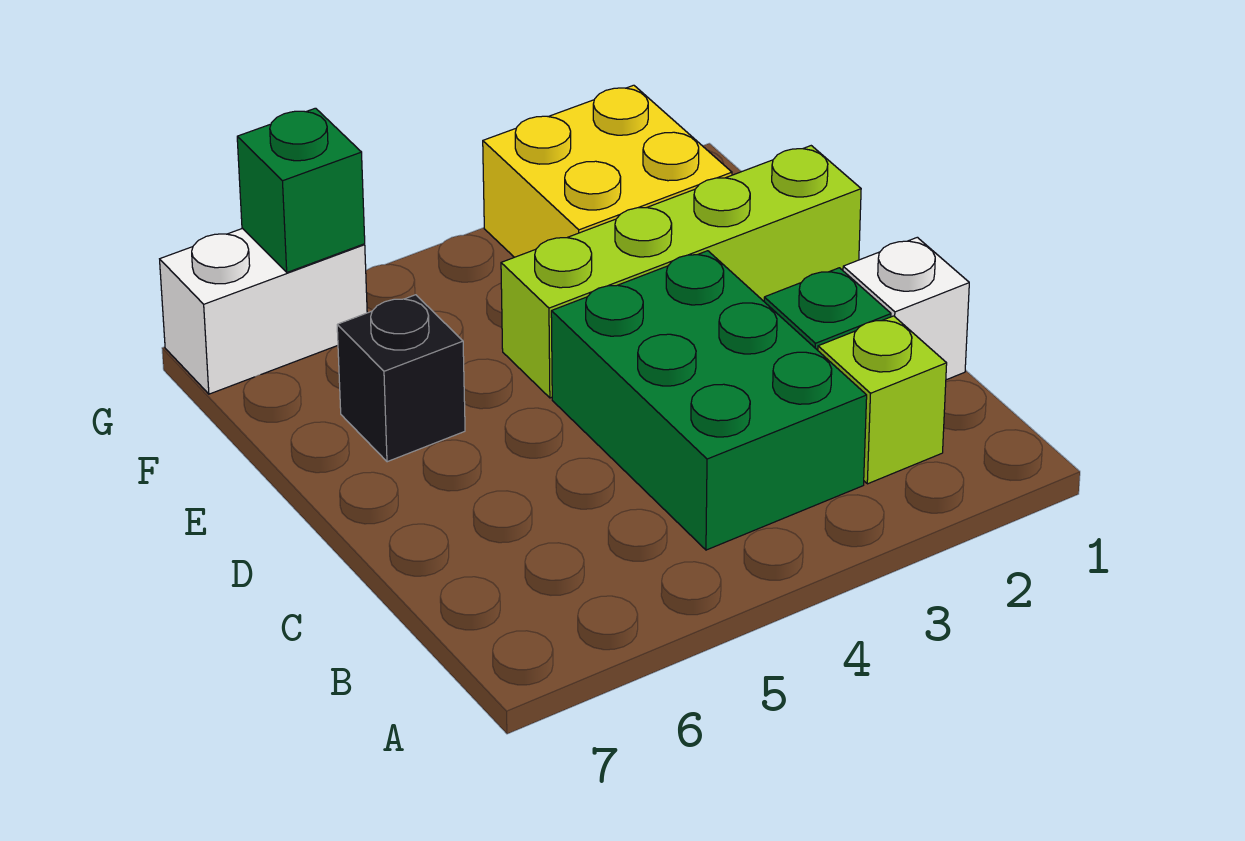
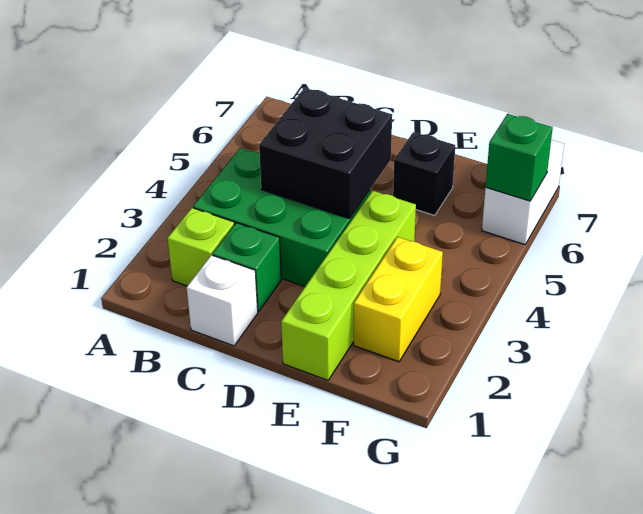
none -> black 2x2 brick [259,88,392,219]
yellow 2x2 brick [483,85,732,257] -> yellow 1x2 brick [354,237,443,362]

